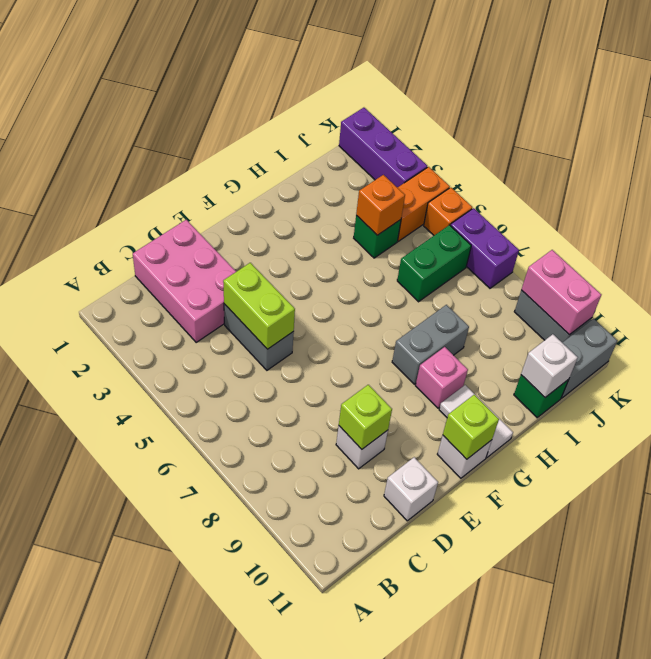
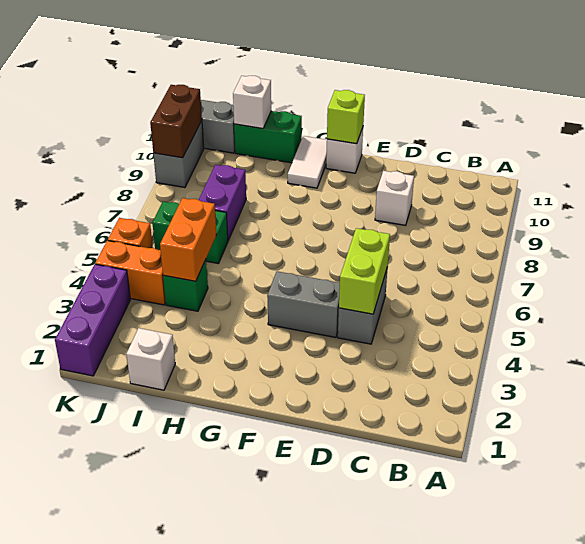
pink 2x3 brick [133,220,236,342] -> none
lime 1x1 brick [339,385,392,449] -> none
white 1x1 brick [384,457,438,521] -> white 1x1 brick moved to [126,328,175,390]
grey 1x2 brick [392,305,469,384] -> grey 1x2 brick moved to [267,271,340,337]
pink 1x1 brick [415,347,468,408] -> none
orange 1x1 brick [356,175,405,235] -> orange 1x2 brick [160,198,216,281]
green 1x1 brick [514,375,569,418] -> green 1x2 brick [234,111,302,163]
purple 1x2 brick [450,208,519,288] -> purple 1x2 brick moved to [199,165,246,240]
pink 1x2 brick [521,250,601,335] -> brown 1x2 brick [150,85,202,158]

